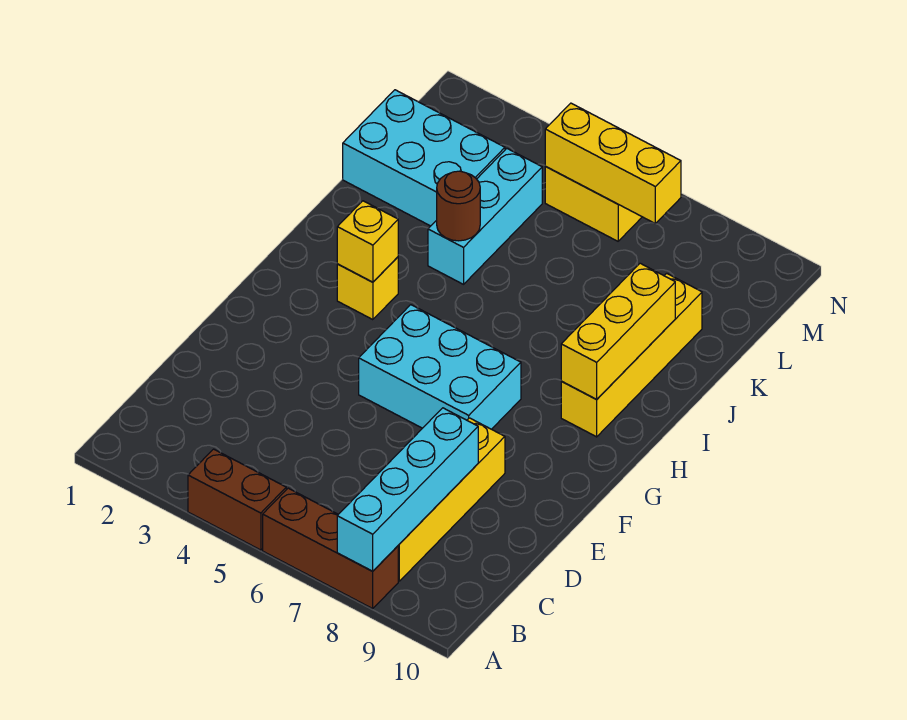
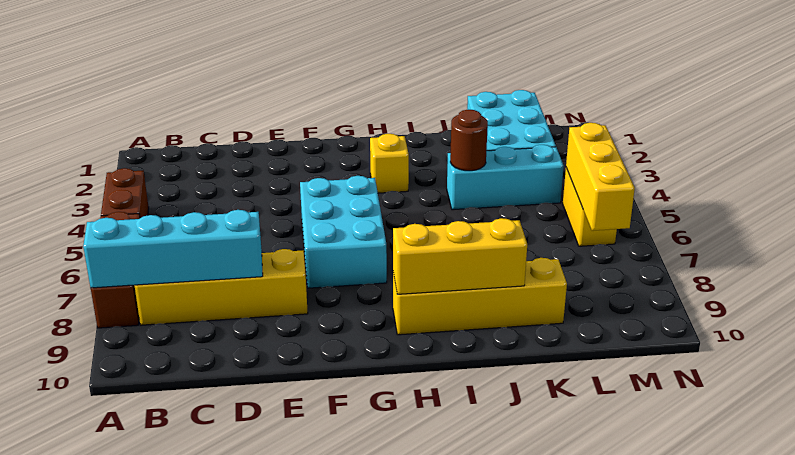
yellow 1x1 brick [337,201,398,282] -> none

